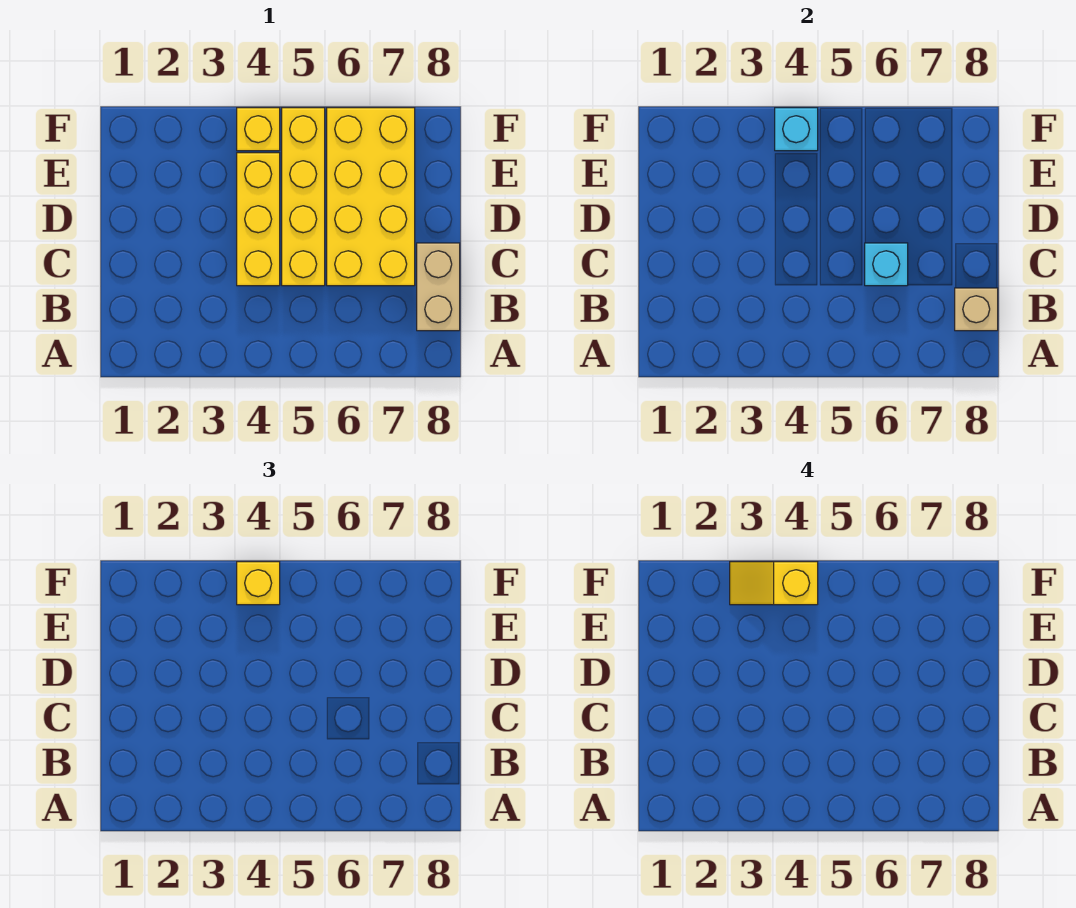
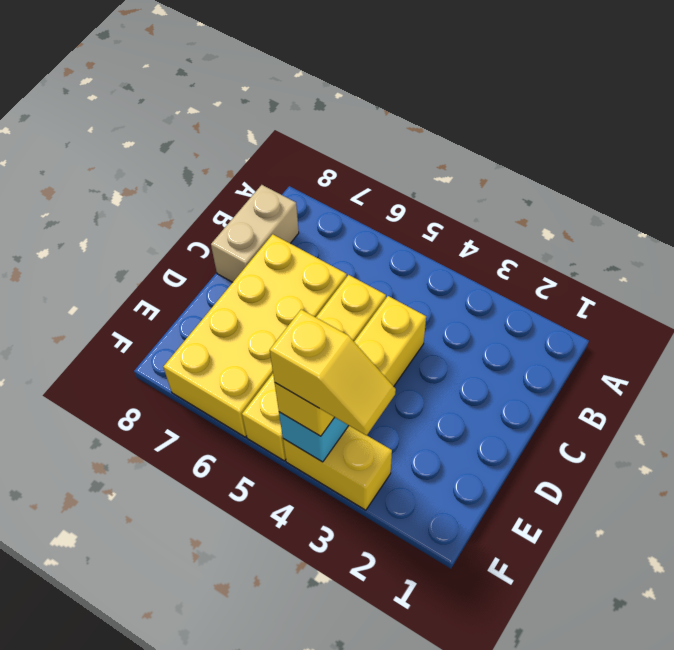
tan 1x1 brick [955,288,998,331] -> none
cyan 1x1 brick [865,243,908,286] -> none
yellow 1x1 brick [237,108,280,151] -> yellow 1x2 brick [283,426,392,510]

